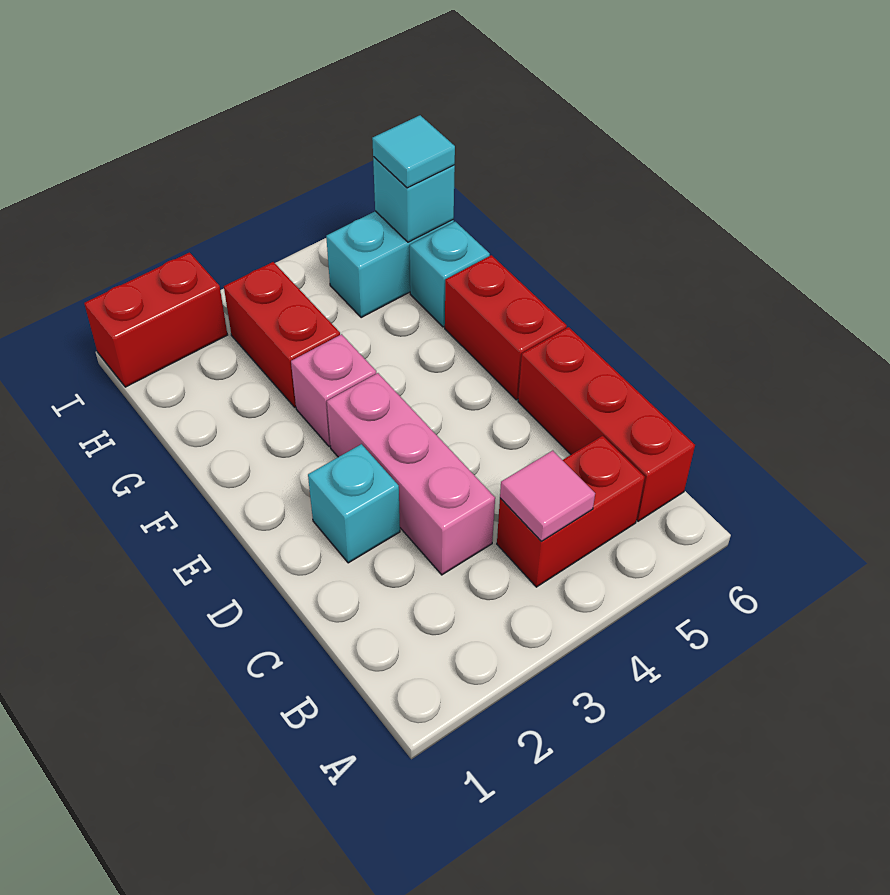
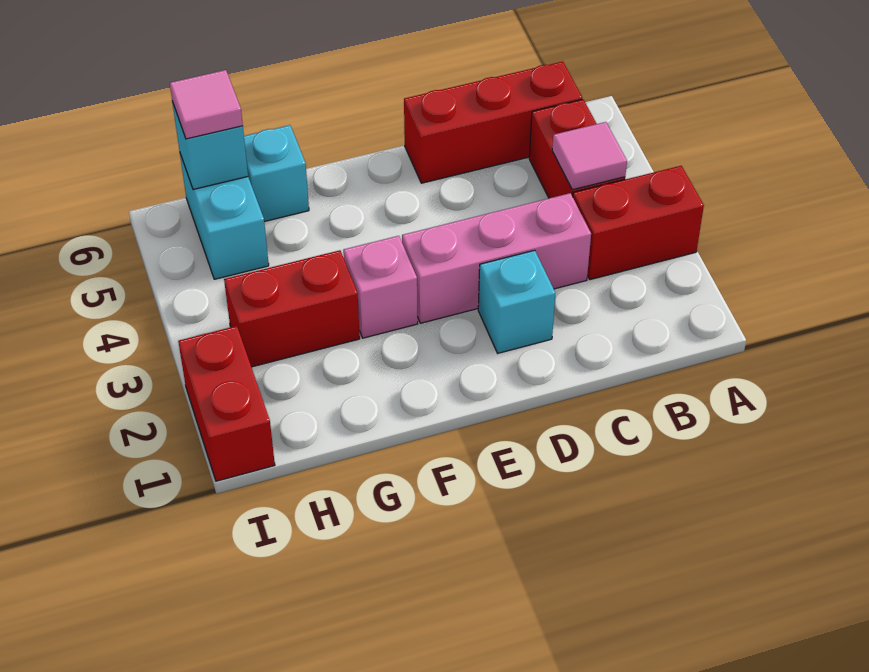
red 1x2 brick [445,255,567,400] -> red 1x2 brick moved to [573,166,704,280]
cyan 1x1 tile [372,115,455,188] -> pink 1x1 tile [170,70,243,139]

